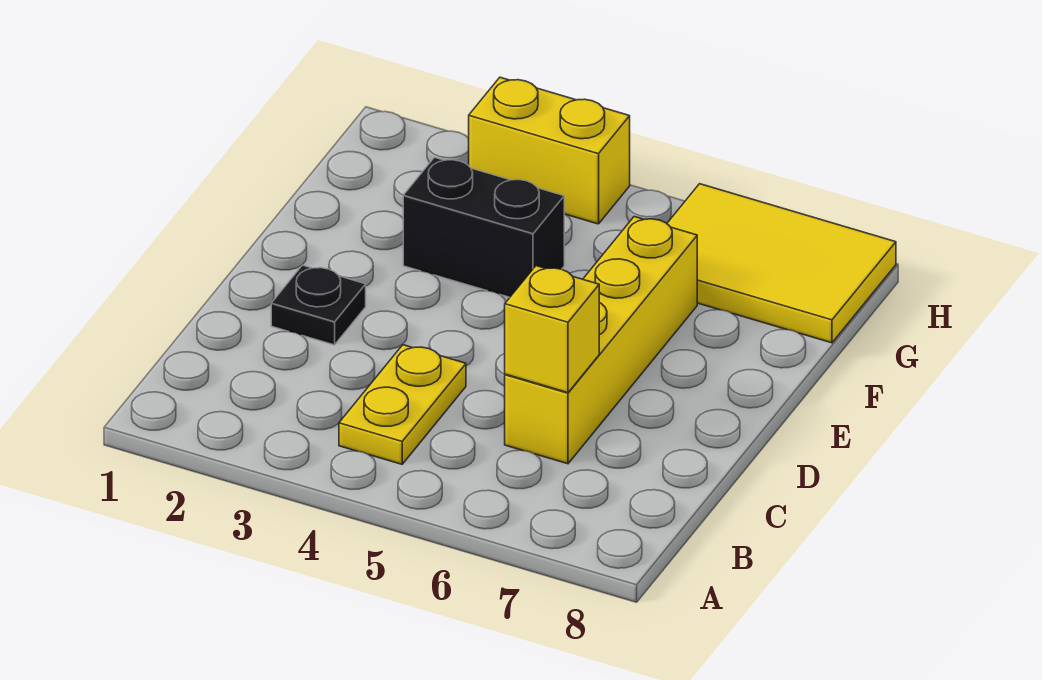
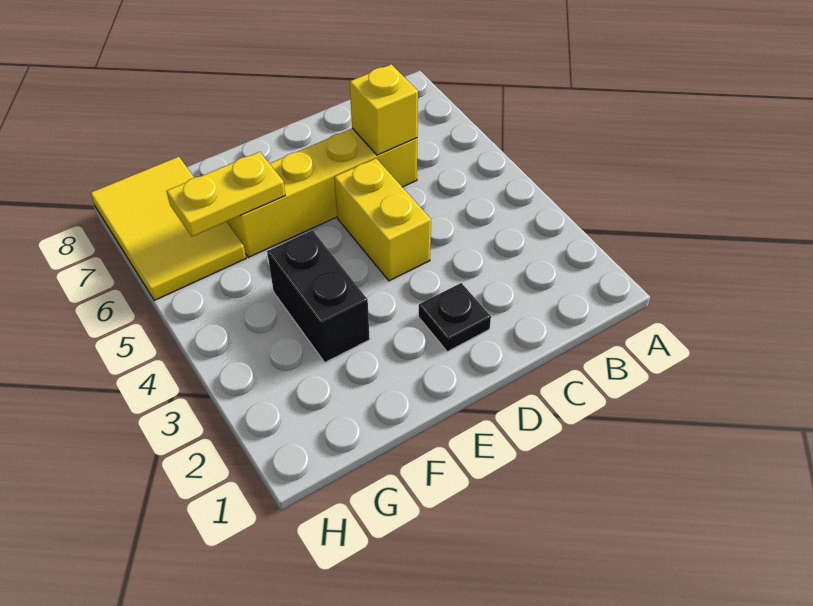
yellow 1x2 plate [339,345,466,464] -> yellow 1x2 plate moved to [167,152,285,237]
yellow 1x2 brick [469,77,630,224] -> yellow 1x2 brick moved to [334,158,431,281]

